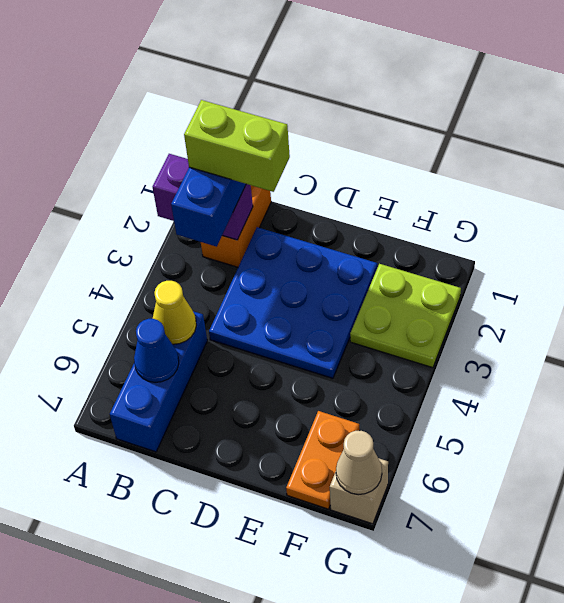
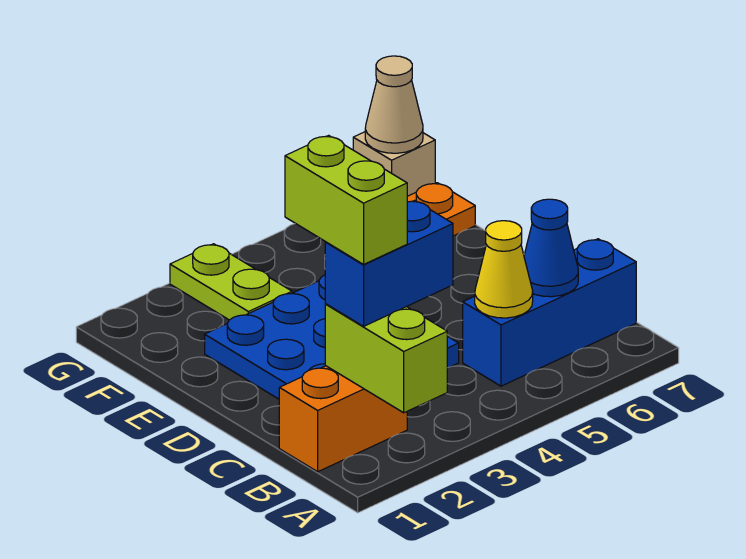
purple 1x2 brick [153,154,253,240] -> lime 1x2 brick [325,304,447,413]
lime 2x2 plate [350,264,461,368] -> lime 1x2 plate [170,244,292,320]

